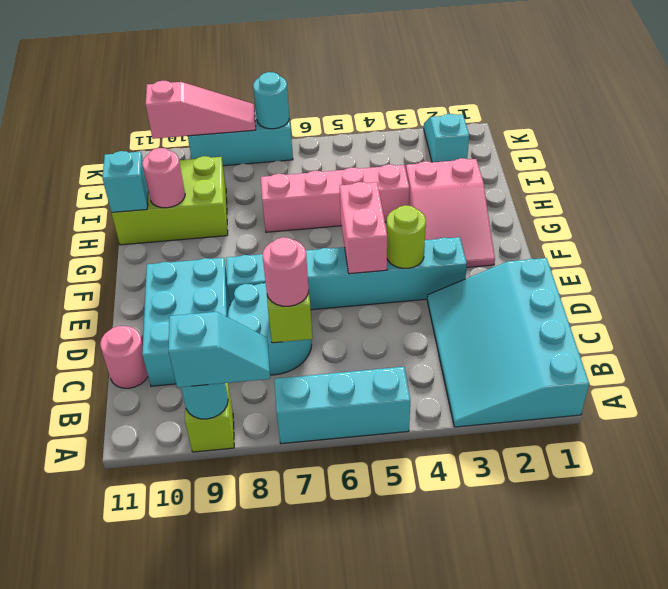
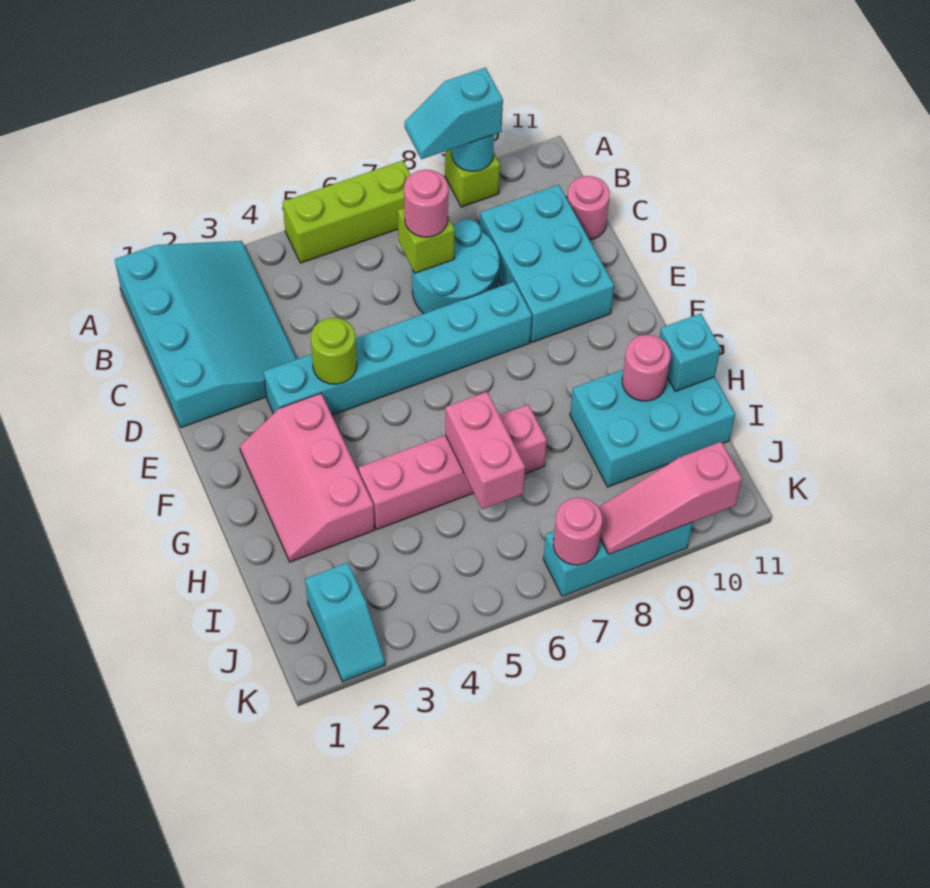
cyan 1x3 brick [274,367,410,444] -> lime 1x3 brick [283,161,410,263]
pink 1x2 brick [340,182,387,274] -> pink 1x2 brick moved to [445,392,525,509]
pink 2x3 slope [406,158,495,267] -> pink 2x3 slope turned to [240,393,375,562]
lime 2x3 brick [112,156,228,245] -> cyan 2x3 brick [570,369,735,487]
cyan 1x1 round brick [253,72,289,129] -> pink 1x1 round brick [553,498,602,565]

